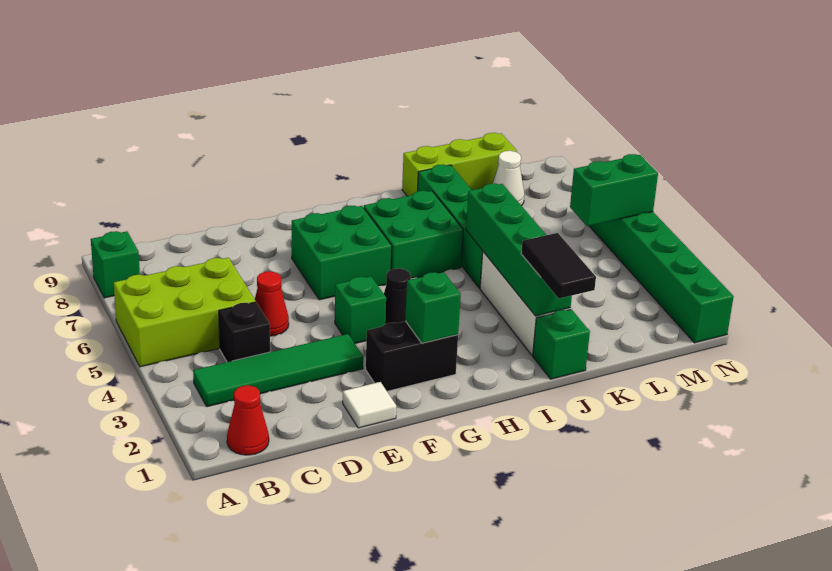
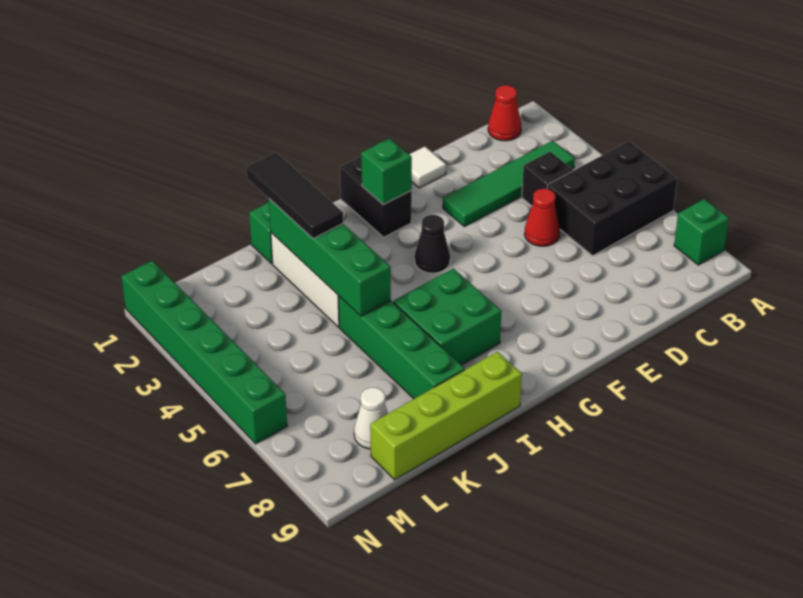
lime 2x3 brick [114,258,256,367] -> black 2x3 brick [547,141,677,256]
black 1x2 brick [366,321,458,391] -> black 1x2 brick turned to [340,157,412,237]
green 1x1 brick [335,276,386,343] -> none
green 2x2 brick [292,206,392,300] -> none
black 1x2 tile [521,233,596,298] -> black 1x3 tile [246,152,343,239]
lime 1x3 brick [402,133,517,196] -> lime 1x4 brick [370,352,522,480]
green 1x2 brick [570,154,658,226] -> none

